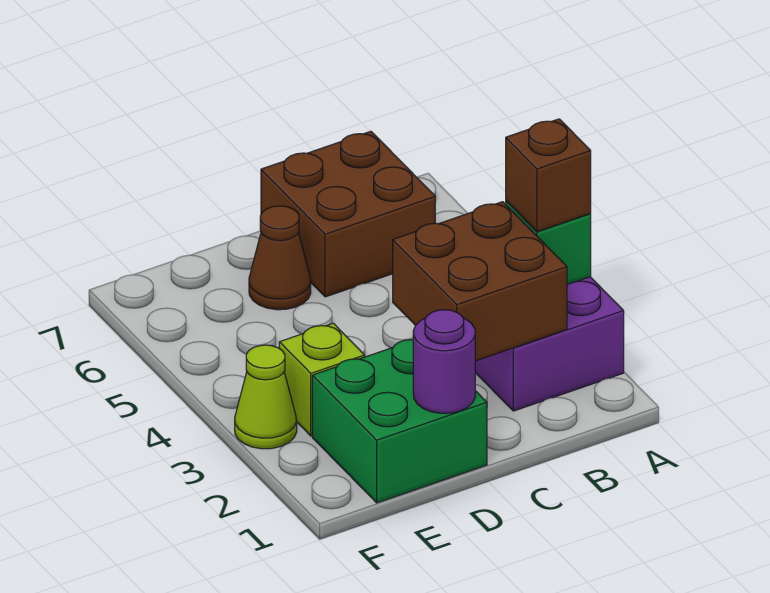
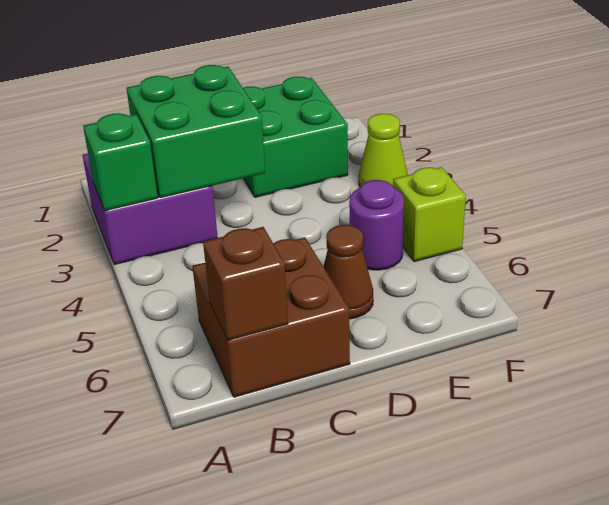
brown 1x1 brick [506,119,591,232] -> brown 1x1 brick moved to [203,227,288,340]
brown 2x2 brick [393,202,567,361] -> green 2x2 brick [126,65,265,198]
purple 1x1 round brick [413,310,475,413] -> purple 1x1 round brick moved to [349,180,404,270]
lime 1x1 brick [279,323,365,436] -> lime 1x1 brick moved to [393,167,466,262]

